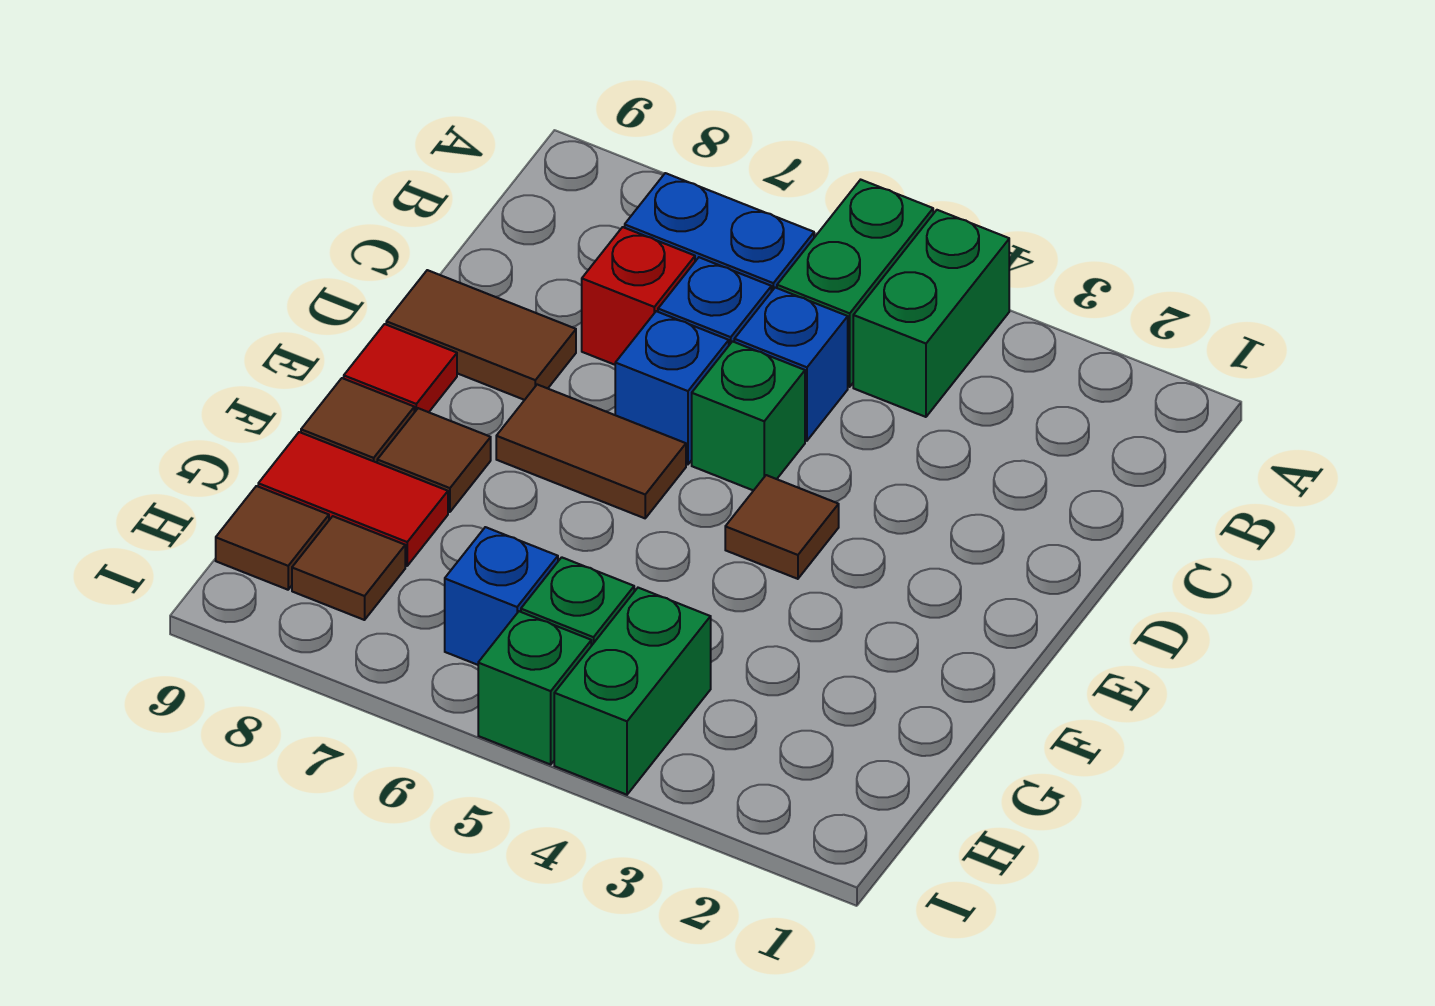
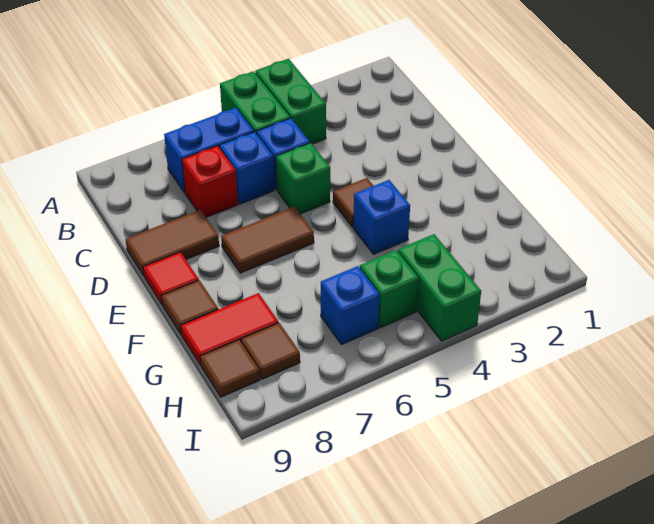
blue 1x1 brick [615,311,729,464] -> blue 1x1 brick moved to [353,180,410,254]
brown 1x1 tile [377,408,491,512] -> none
green 1x1 brick [478,611,591,764] -> none

